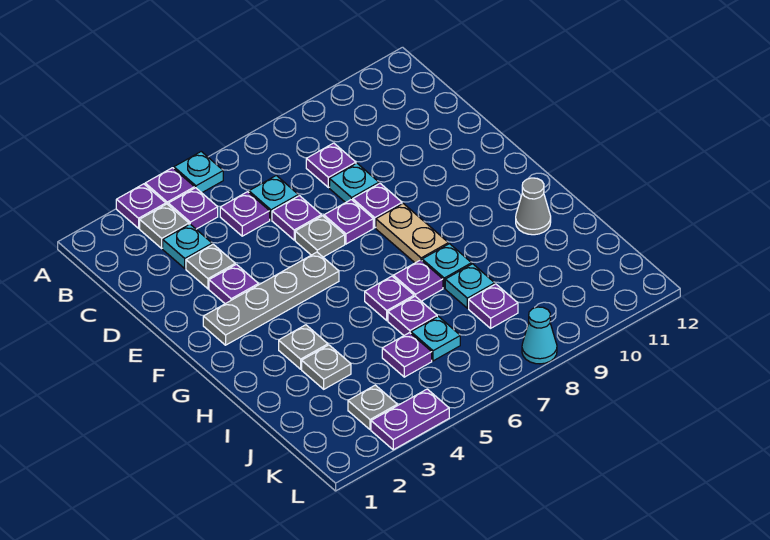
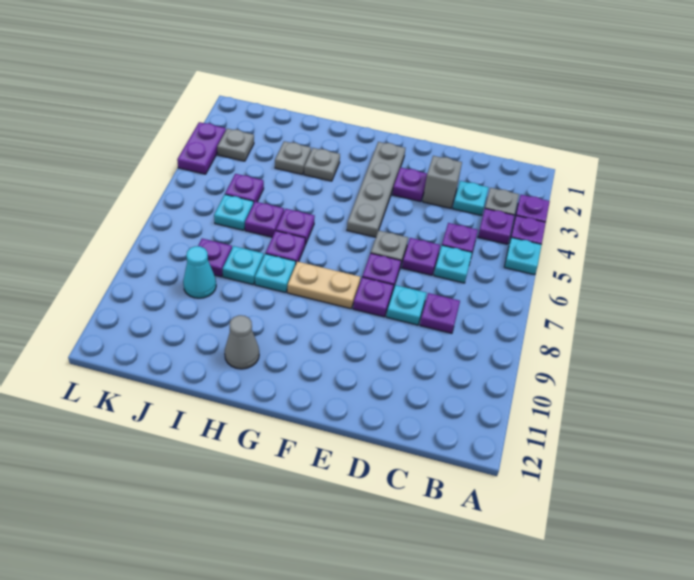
grey 1x1 plate [186,244,235,289] -> grey 1x1 brick [423,156,462,208]
cyan 1x1 cone [522,307,557,364] -> cyan 1x1 cone moved to [183,246,216,298]

